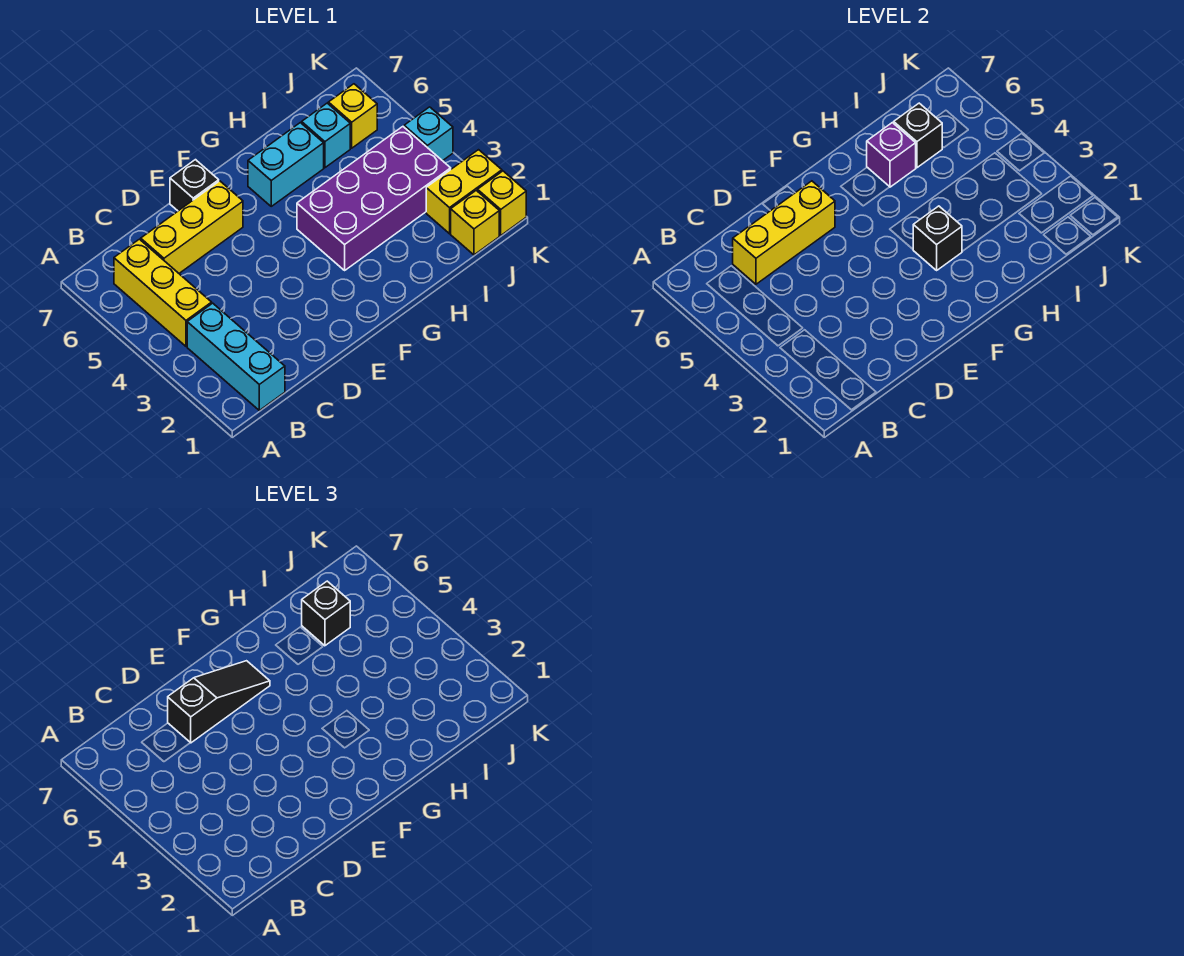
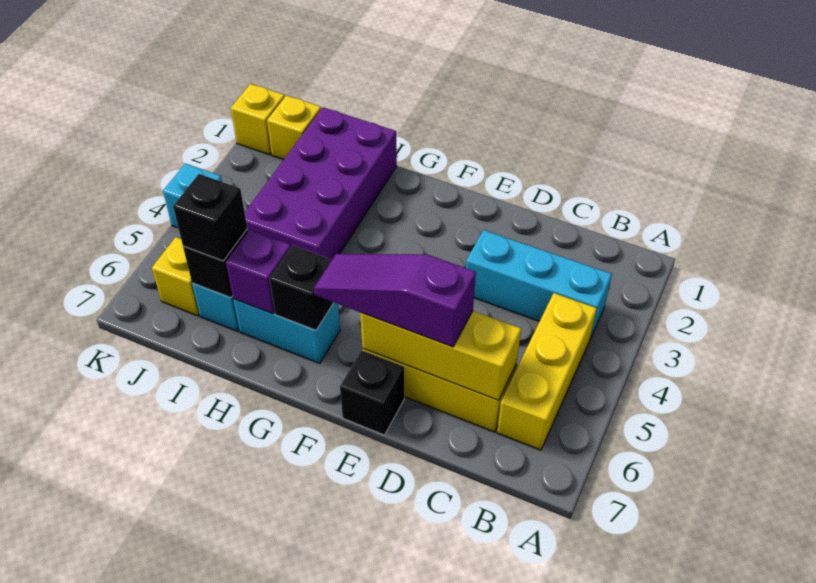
cyan 1x3 brick [187,303,285,410] -> cyan 1x3 brick turned to [466,230,612,339]
black 1x3 slope [168,661,270,743] -> purple 1x3 slope [314,254,476,347]
purple 2x4 brick [297,127,451,270] -> purple 2x4 brick turned to [245,107,397,259]
black 1x1 brick [913,206,962,270] -> black 1x1 brick moved to [270,246,334,330]
yellow 1x2 brick [426,150,502,234] -> none

